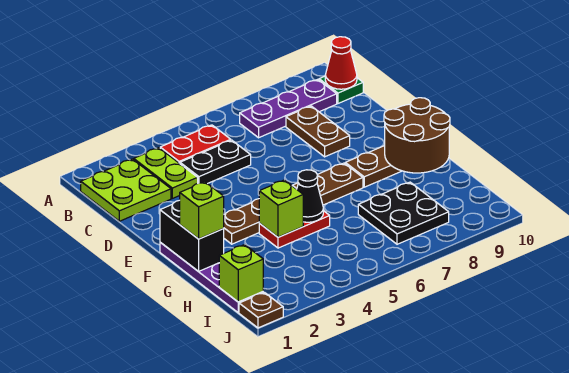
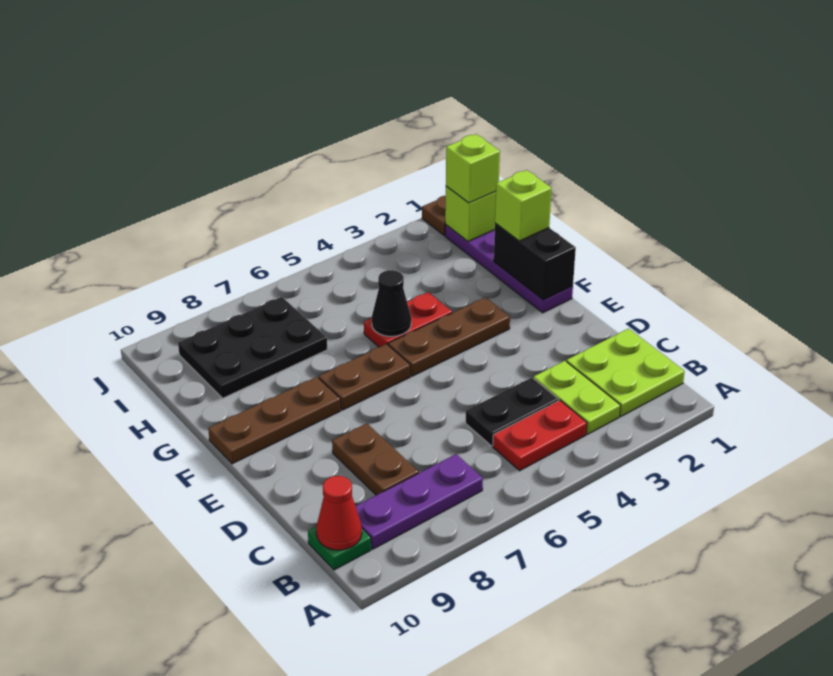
brown 2x2 round brick [384,98,450,173] -> none
lime 1x1 brick [259,180,303,237] -> lime 1x1 brick moved to [446,134,500,203]
black 2x2 plate [358,182,449,244] -> black 2x3 plate [178,297,327,398]

